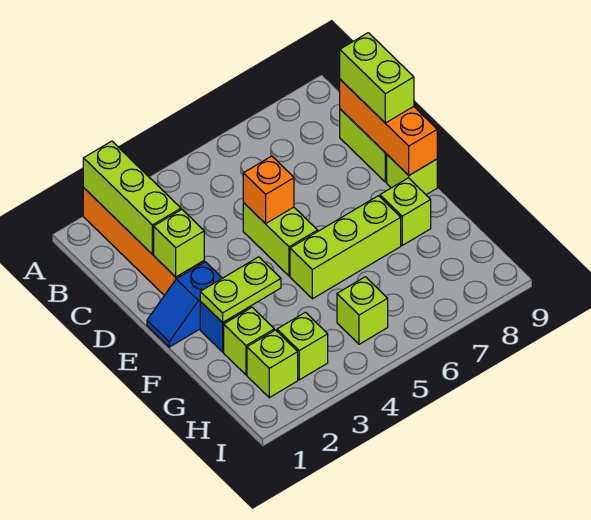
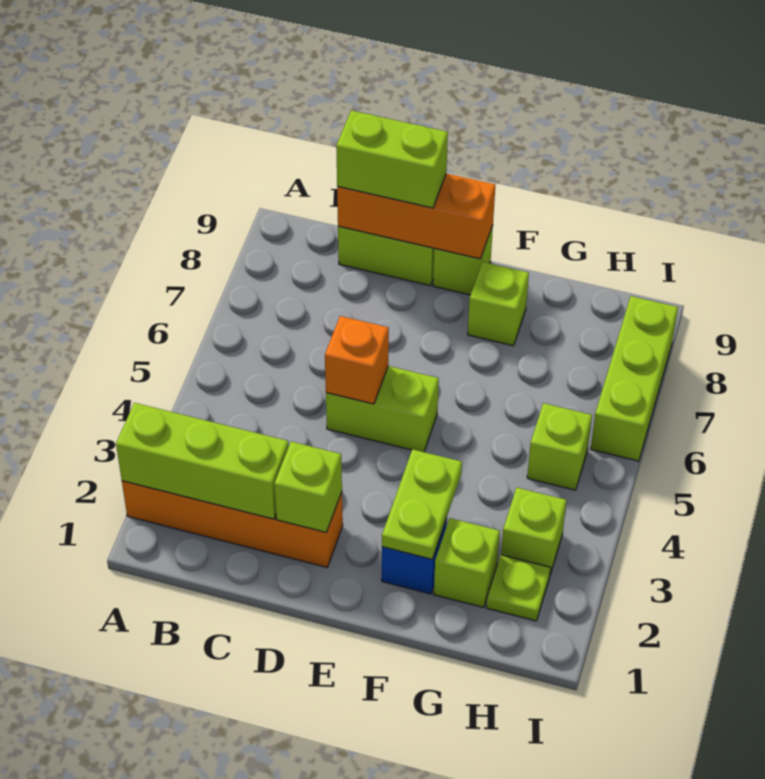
blue 1x2 slope [147,262,222,347] -> none
lime 1x3 brick [290,196,401,299] -> lime 1x3 brick moved to [591,296,678,461]
lime 1x1 brick [247,330,298,398] -> lime 1x1 plate [486,555,550,621]

